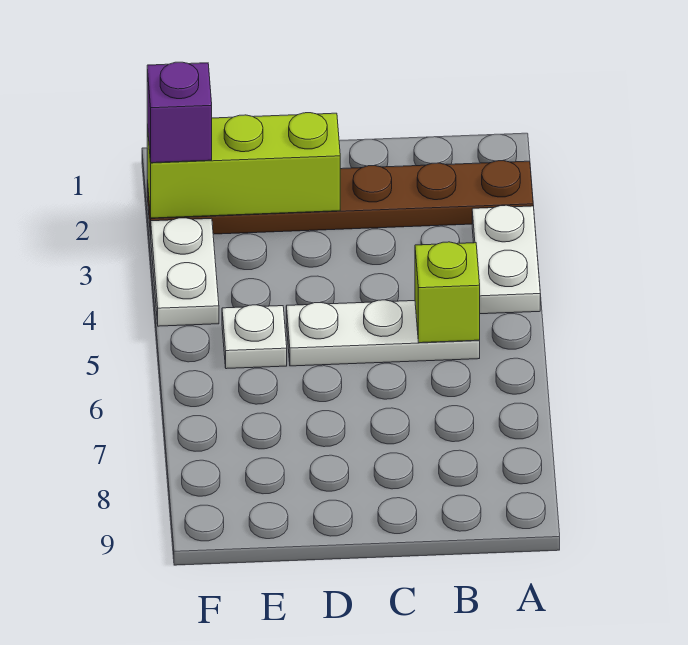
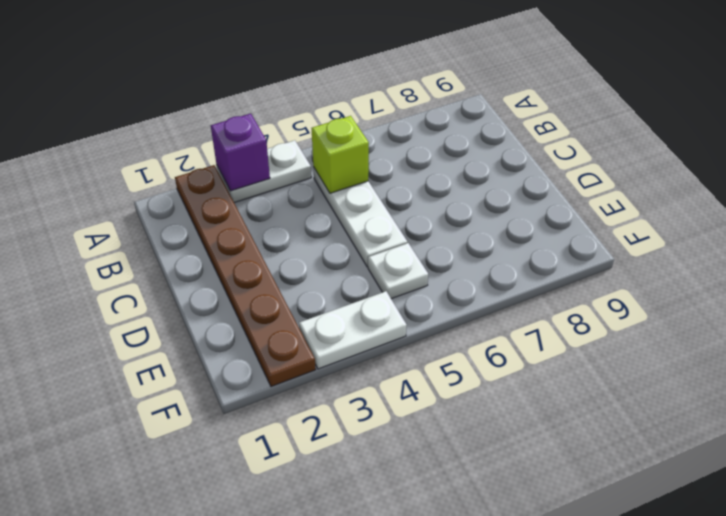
lime 1x3 brick [147,113,340,218] -> none
purple 1x1 brick [147,62,212,163] -> purple 1x1 brick moved to [211,114,270,191]

